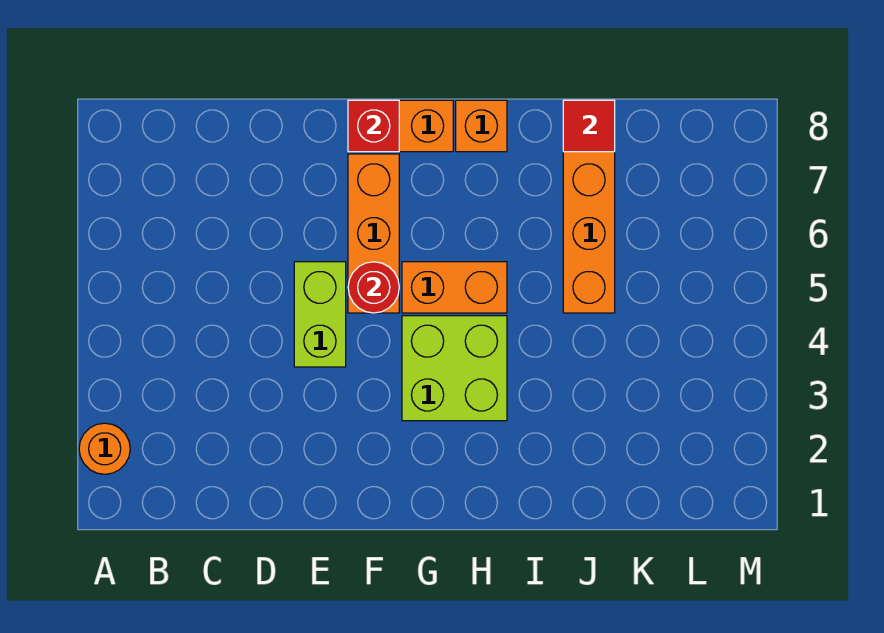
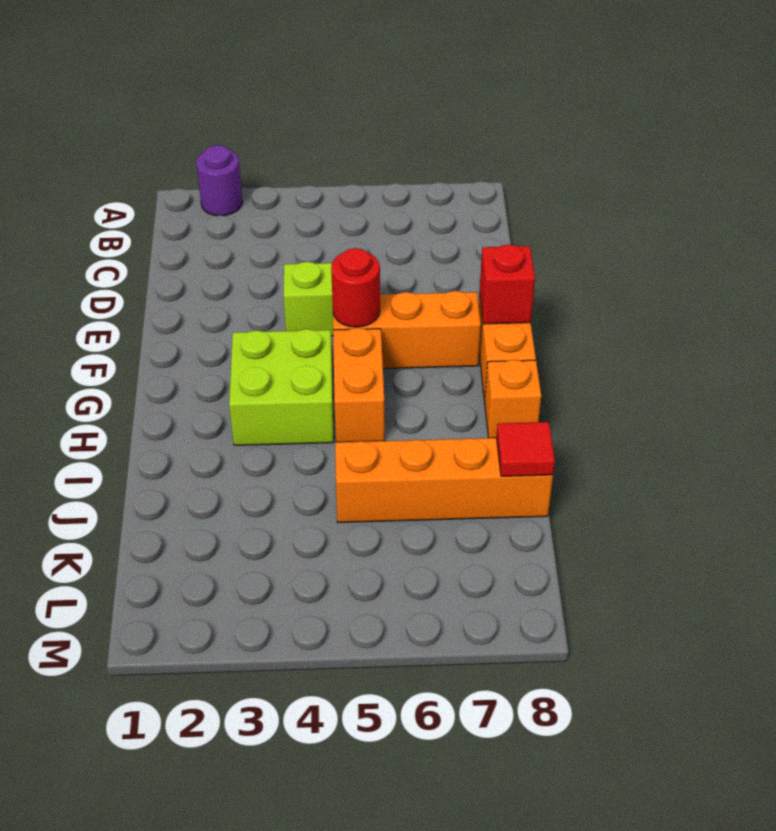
orange 1x1 round brick [79,423,130,474] -> purple 1x1 round brick [196,145,243,216]

